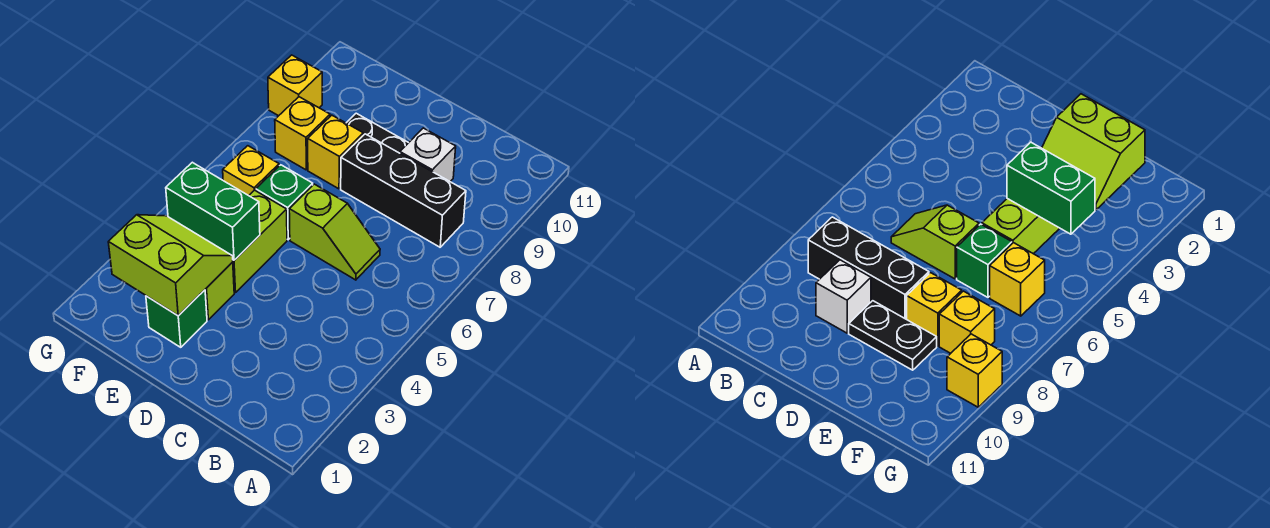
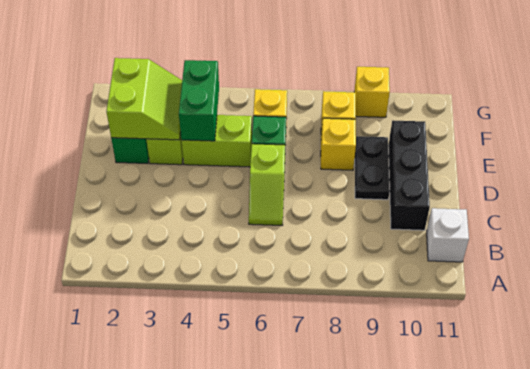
black 1x3 brick [341,134,466,247] -> black 1x3 brick moved to [388,120,430,230]
white 1x1 brick [400,128,456,182] -> white 1x1 brick moved to [427,208,469,262]

